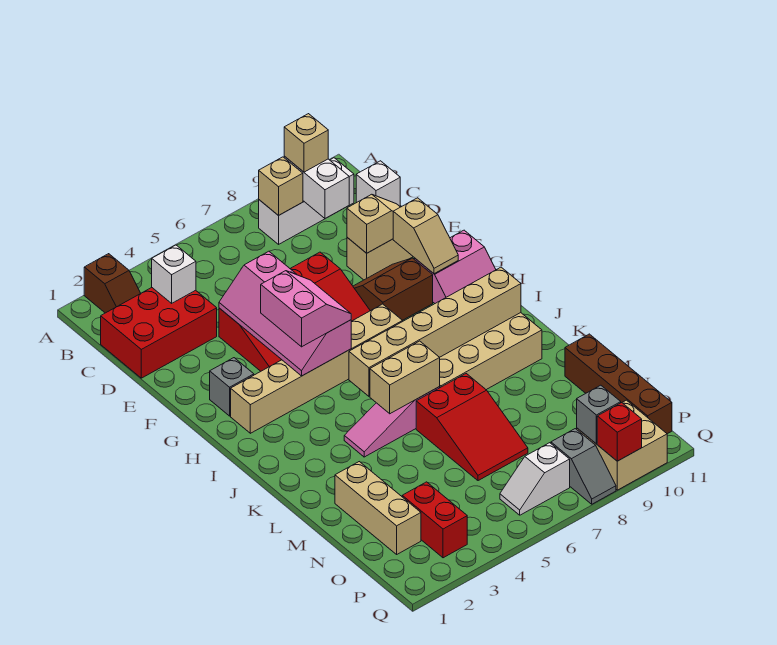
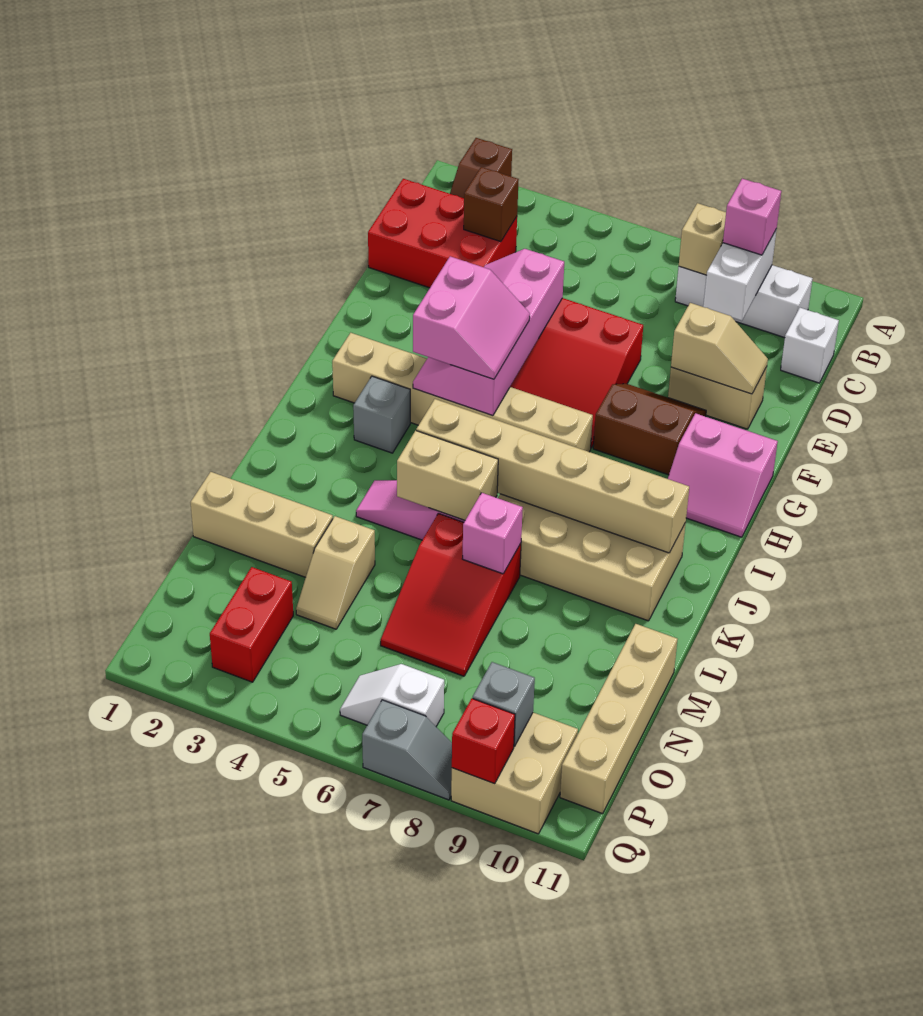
tan 1x1 brick [284,114,328,172] -> pink 1x1 brick [723,179,781,255]
white 1x1 brick [152,245,196,303] -> brown 1x1 brick [464,167,519,242]
tan 1x2 slope [393,198,458,274] -> tan 1x2 slope moved to [296,516,375,629]
grey 1x1 brick [210,358,254,416] -> grey 1x1 brick moved to [353,376,410,453]
none -> pink 1x1 brick [462,493,523,574]
tan 1x3 brick [335,462,421,554] -> tan 1x3 brick turned to [190,472,333,577]
brown 1x4 brick [565,334,672,434] -> tan 1x4 brick [560,624,678,814]
grey 1x2 slope [551,429,616,504] -> grey 1x2 slope turned to [362,700,452,800]

